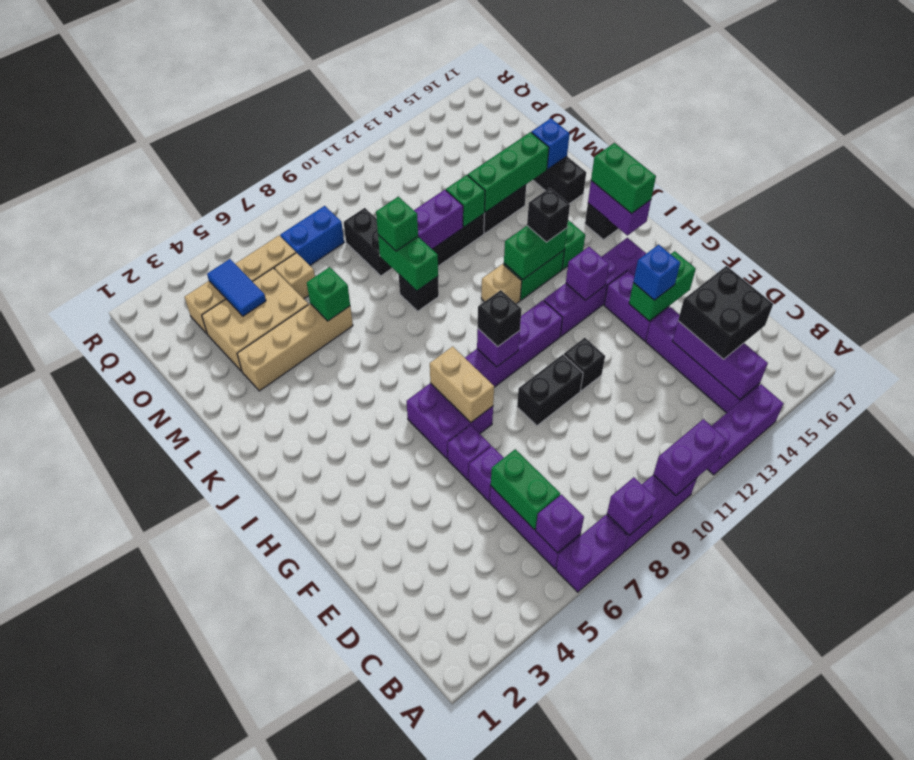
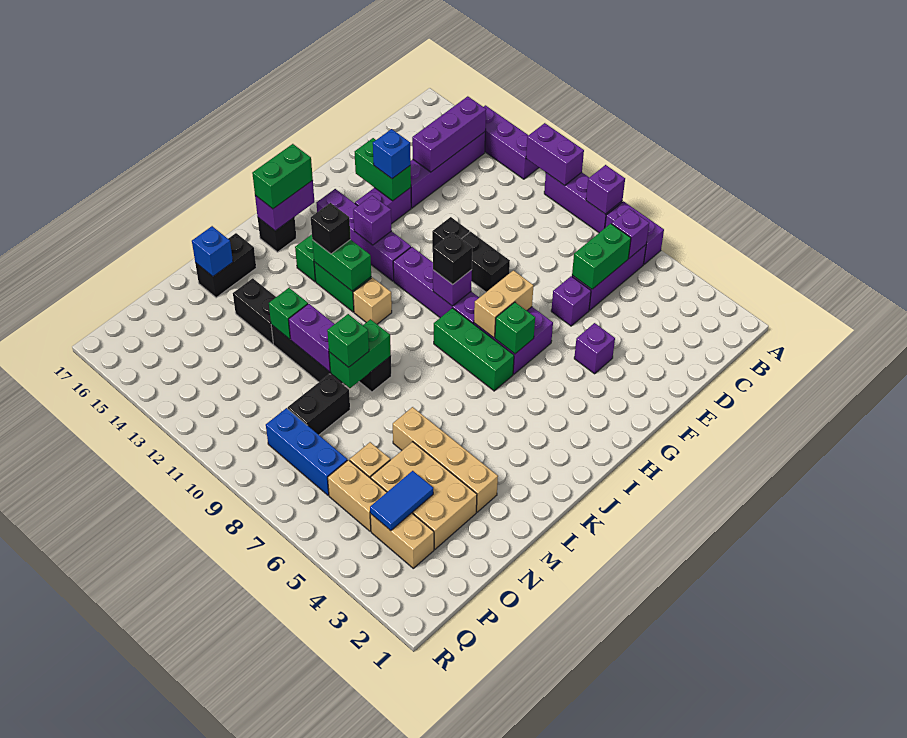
black 2x2 brick [678,266,773,359] -> none
purple 1x1 brick [448,425,491,480] -> purple 1x1 brick moved to [574,323,615,374]
green 1x1 brick [307,267,350,321] -> green 1x1 brick moved to [495,302,535,354]
green 1x3 brick [468,132,549,212] -> green 1x3 brick moved to [434,308,514,391]
blue 1x2 brick [280,206,344,265] -> blue 1x3 brick [266,408,348,496]

